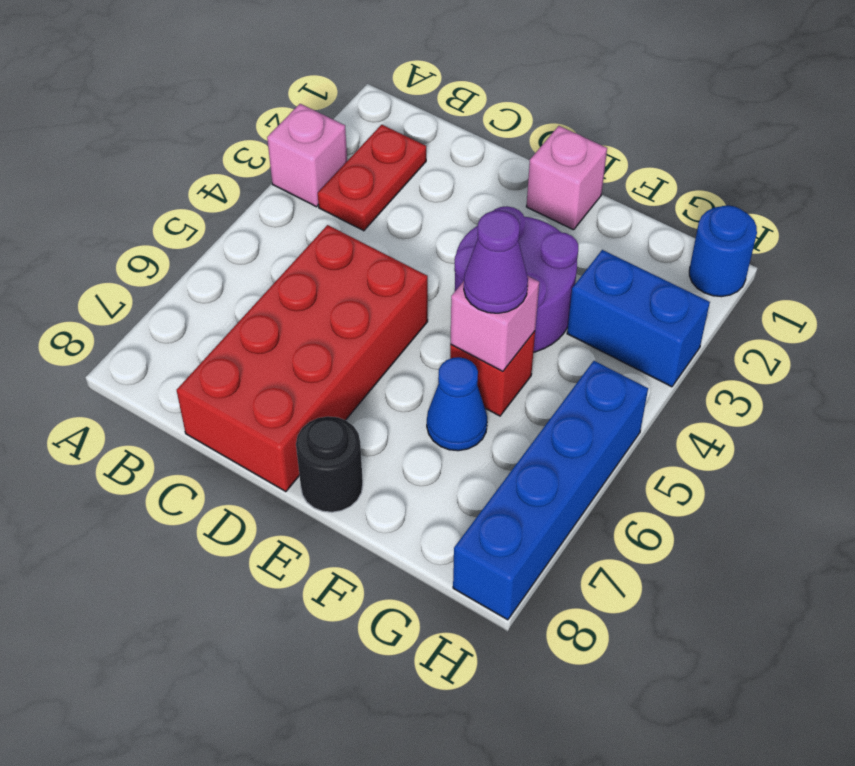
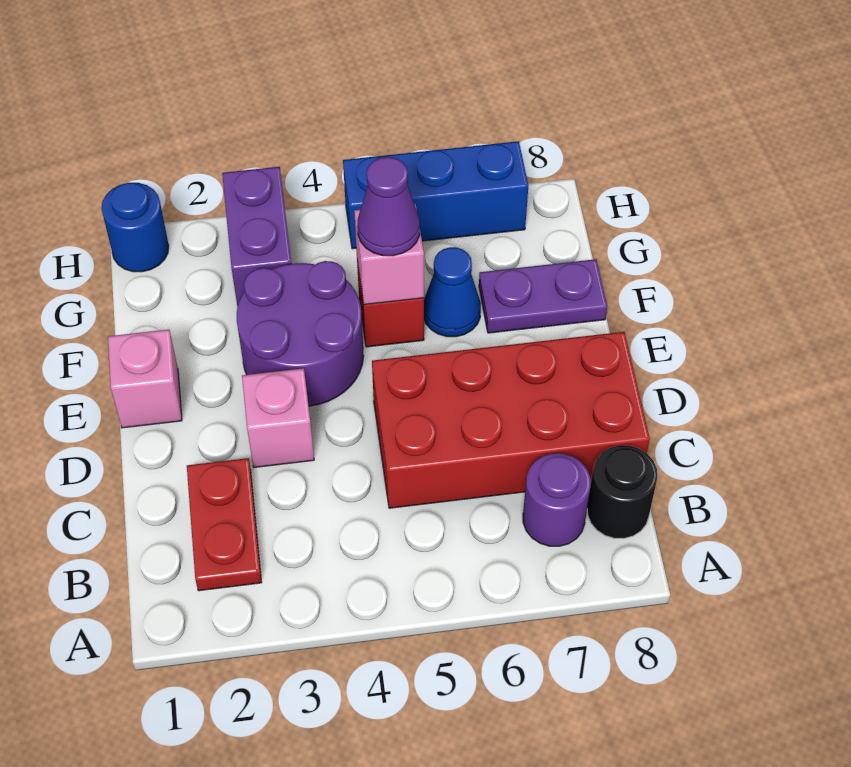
pink 1x1 brick [267,104,347,207] -> pink 1x1 brick moved to [242,368,314,467]
red 1x2 plate [318,125,426,231] -> red 1x2 plate turned to [187,458,262,591]
none -> purple 1x1 round brick [523,453,591,546]
black 1x1 round brick [296,416,363,512] -> black 1x1 round brick moved to [587,445,657,538]
none -> purple 1x2 plate [479,259,607,333]
blue 1x2 brick [567,250,710,387] -> purple 1x2 brick [222,167,291,307]
blue 1x4 brick [453,361,648,620] -> blue 1x3 brick [343,141,528,249]

